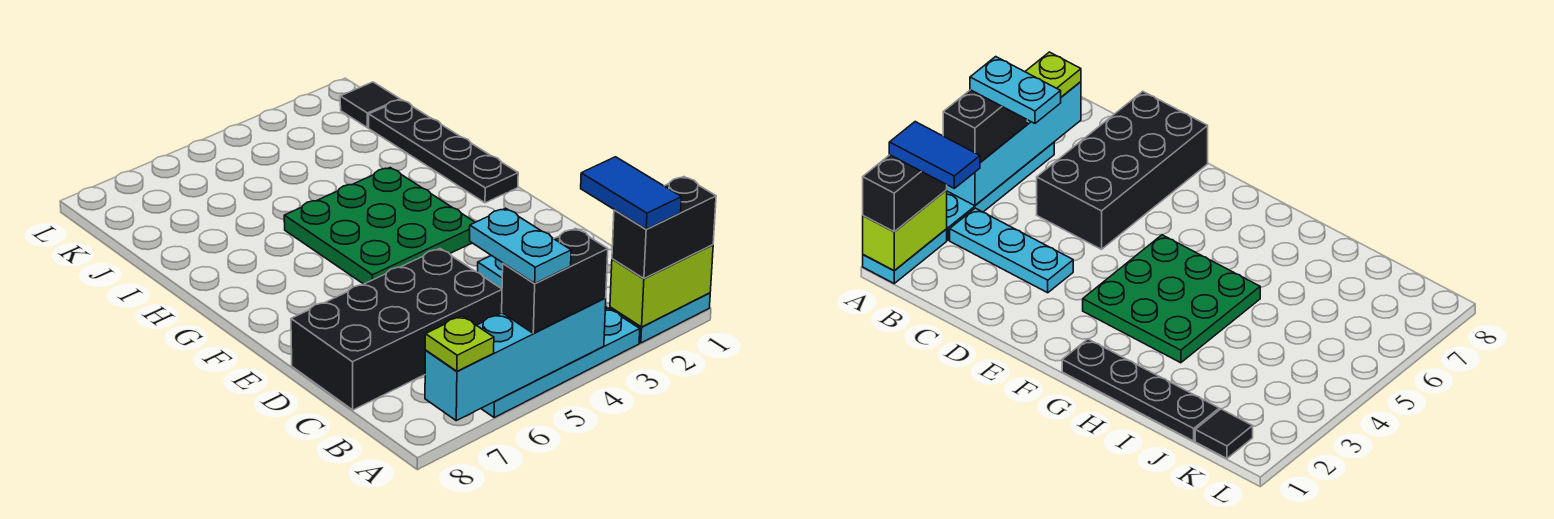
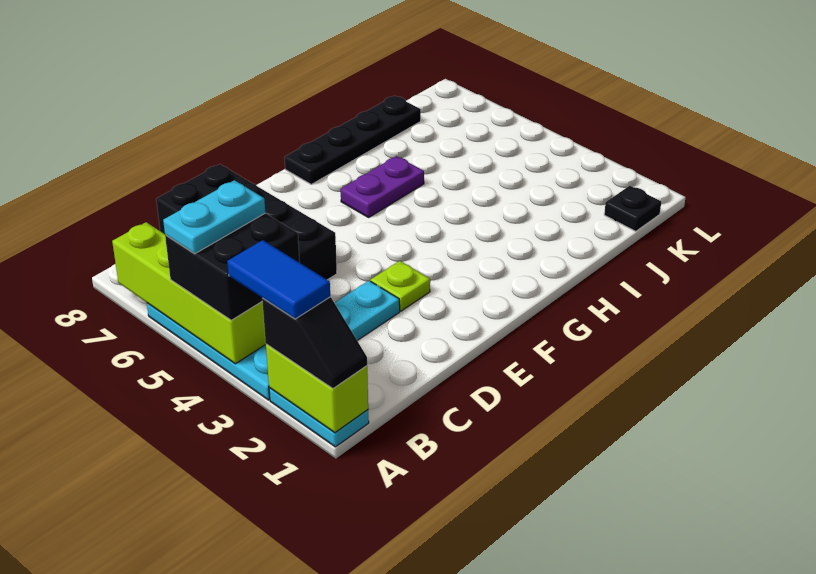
black 1x2 brick [612,177,716,278] -> black 1x2 slope [262,297,367,389]
blue 1x2 tile [581,157,681,229] -> blue 1x2 tile turned to [227,240,330,319]
cyan 1x4 brick [425,298,606,421] -> lime 1x4 brick [112,222,266,364]
black 1x2 brick [502,228,608,333] -> black 2x2 brick [165,213,300,320]
lime 1x1 plate [425,316,494,371] -> lime 1x1 plate moved to [370,261,430,311]
green 3x3 plate [284,168,475,284] -> none
black 1x4 plate [369,100,518,203] -> black 1x4 plate moved to [284,96,421,184]
none -> purple 1x2 plate [341,156,424,217]
black 1x1 tile [340,82,400,128] -> black 1x1 plate [604,186,661,231]

